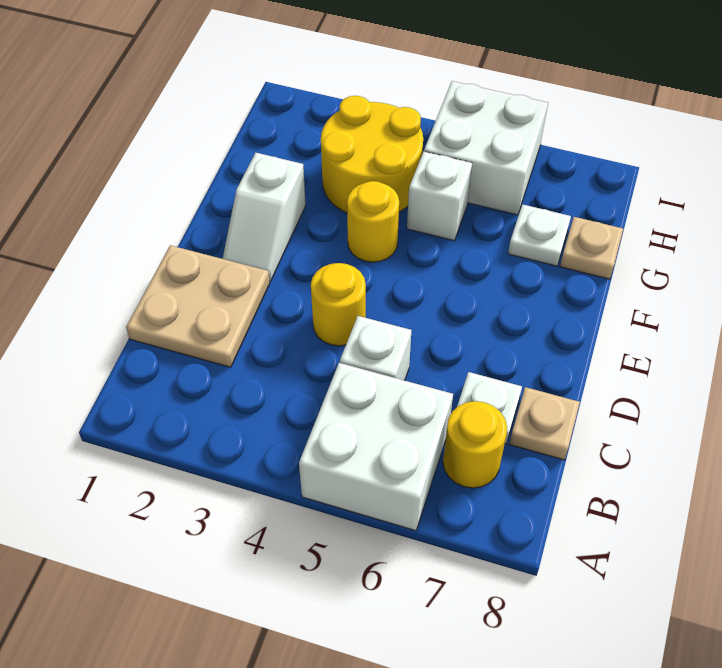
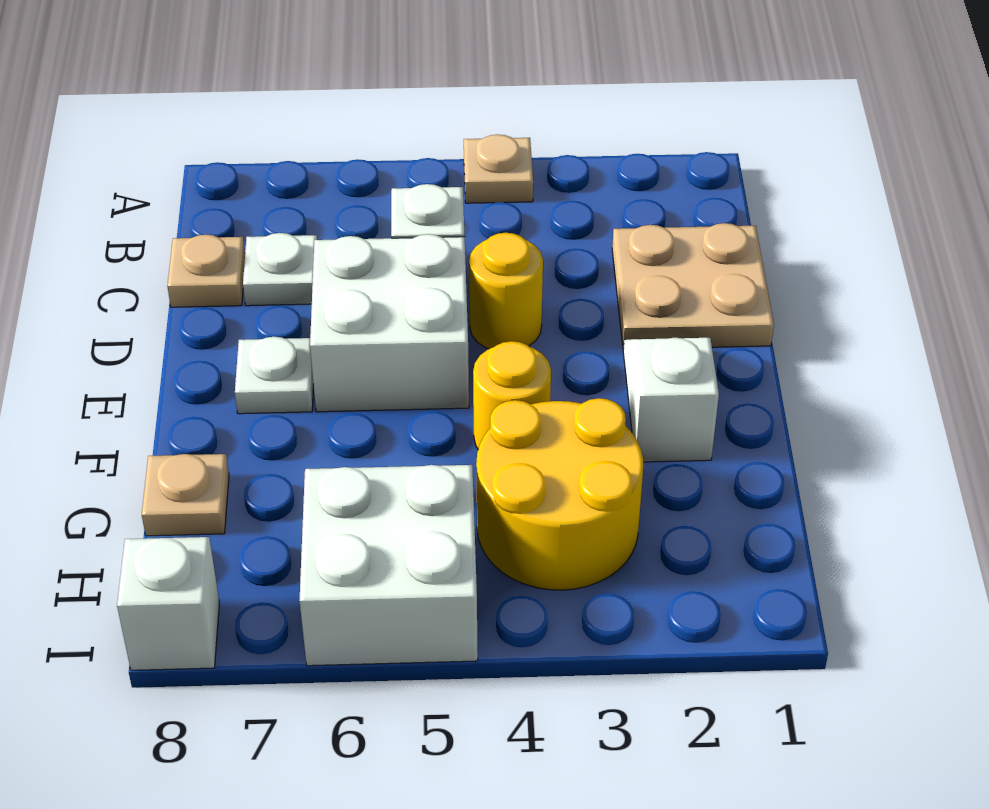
none -> tan 1x1 plate [464,135,533,203]
white 2x2 brick [299,363,453,531] -> white 2x2 brick moved to [310,234,469,412]
yellow 1x1 round brick [443,401,507,488] -> none
white 1x1 brick [407,152,472,241] -> white 1x1 brick moved to [117,537,219,670]
white 1x1 plate [508,204,571,266] -> white 1x1 plate moved to [235,337,313,414]

